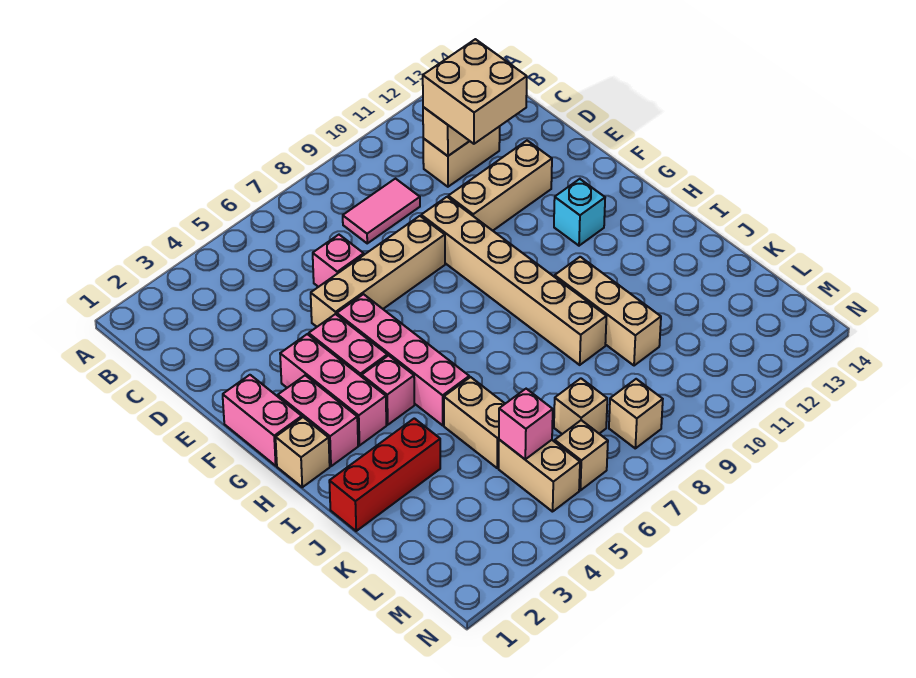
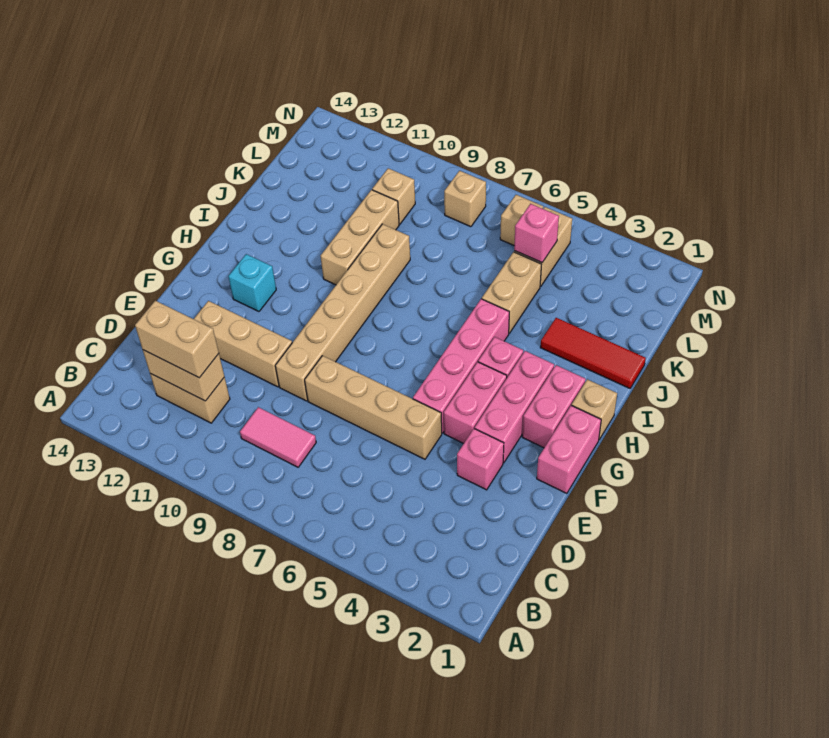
tan 2x2 brick [423,39,527,144] -> tan 1x2 brick [135,301,219,378]
pink 1x1 brick [313,235,364,287] -> pink 1x1 brick moved to [457,429,504,490]
red 1x3 brick [329,418,440,531] -> red 1x3 tile [540,318,646,388]
tan 1x1 brick [554,378,607,434] -> tan 1x1 brick moved to [372,168,415,224]

